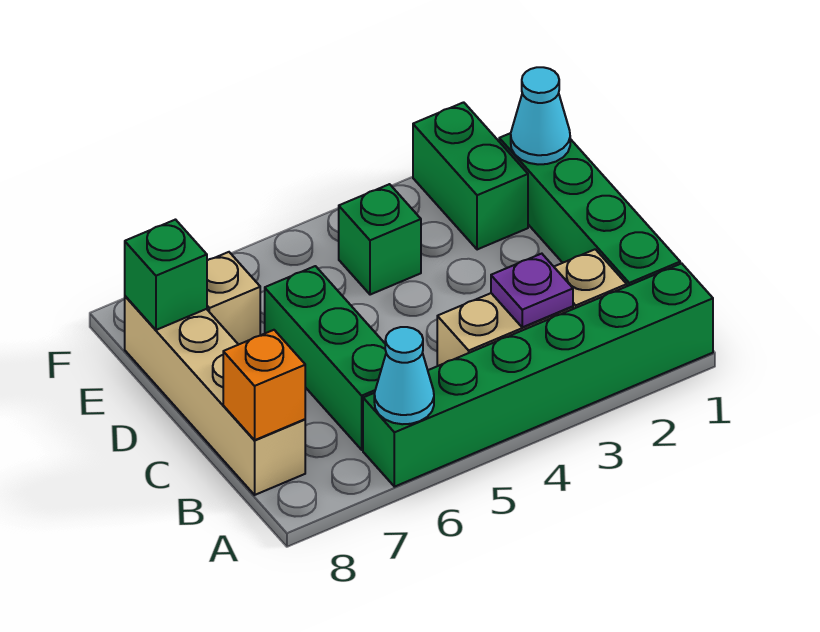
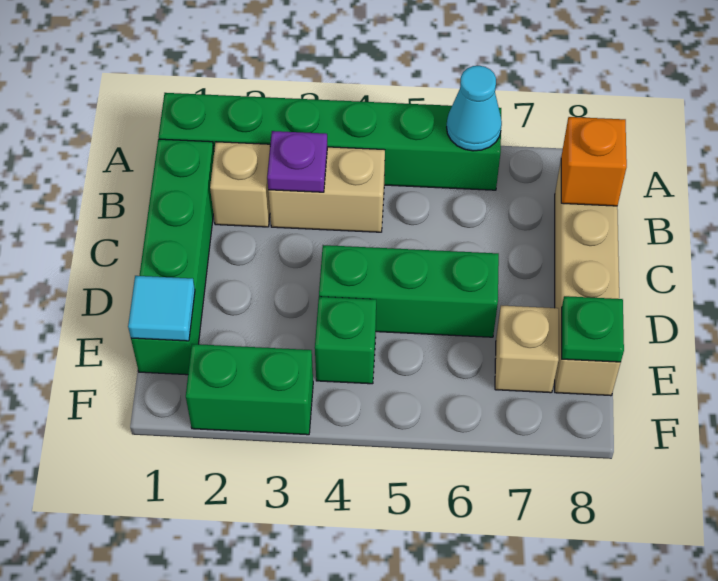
green 1x3 brick [265,266,386,450] -> green 1x3 brick turned to [319,245,499,337]
cyan 1x1 cone [511,67,570,164] -> cyan 1x1 tile [128,276,195,341]
green 1x2 brick [413,102,528,250] -> green 1x2 brick turned to [186,344,313,435]
green 1x1 brick [125,220,207,330] -> green 1x1 plate [562,296,624,362]

